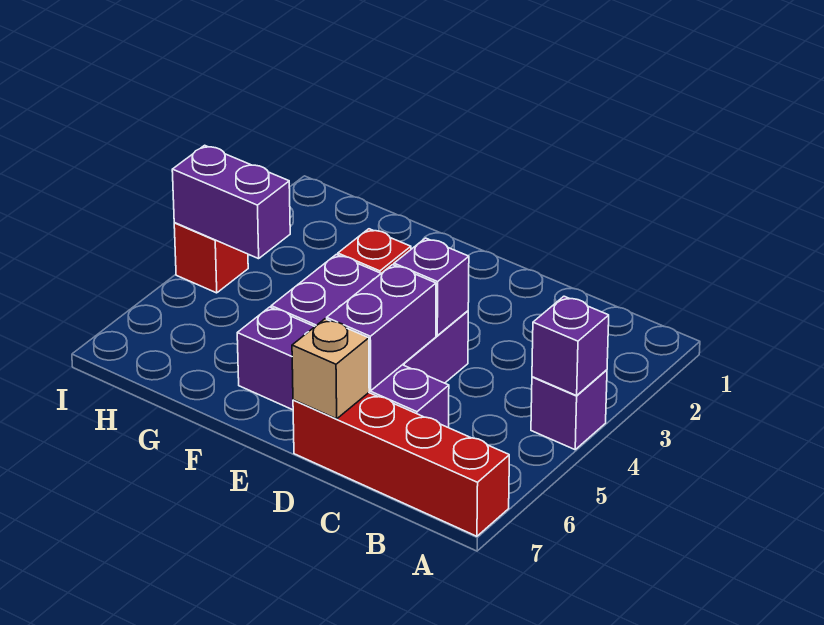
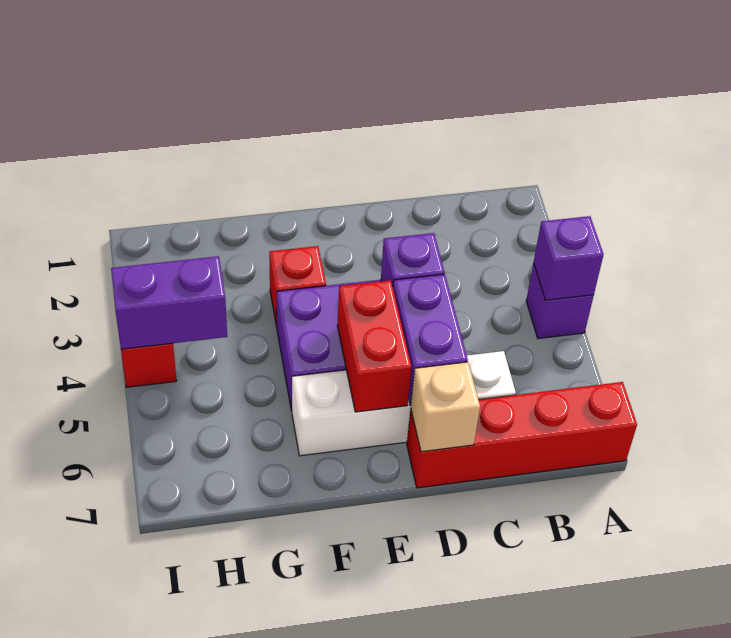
purple 1x4 brick [237,307,449,428] -> white 1x4 brick [292,351,516,456]
none -> red 1x2 brick [337,280,411,412]

